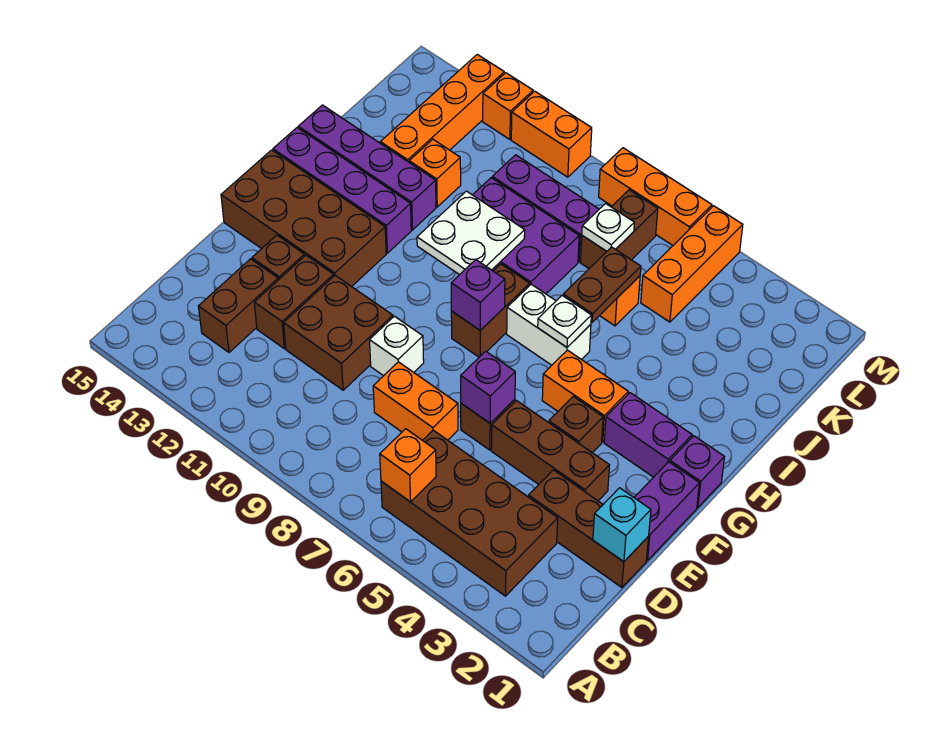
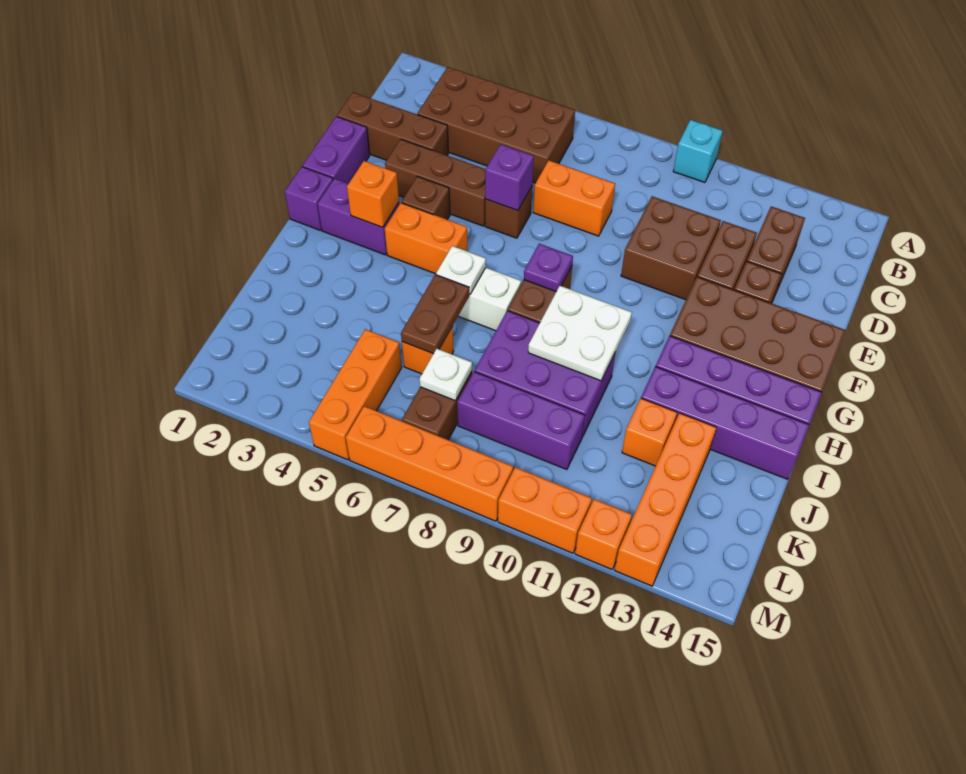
orange 1x1 brick [380,429,436,502] -> orange 1x1 brick moved to [347,161,399,227]
cyan 1x1 brick [593,488,651,562] -> cyan 1x1 brick moved to [673,120,723,182]
white 1x1 brick [370,316,424,376] -> none
purple 1x1 brick [451,260,505,330] -> purple 1x1 plate [524,244,573,291]
orange 1x3 brick [599,148,712,245] -> orange 1x4 brick [346,406,513,521]

